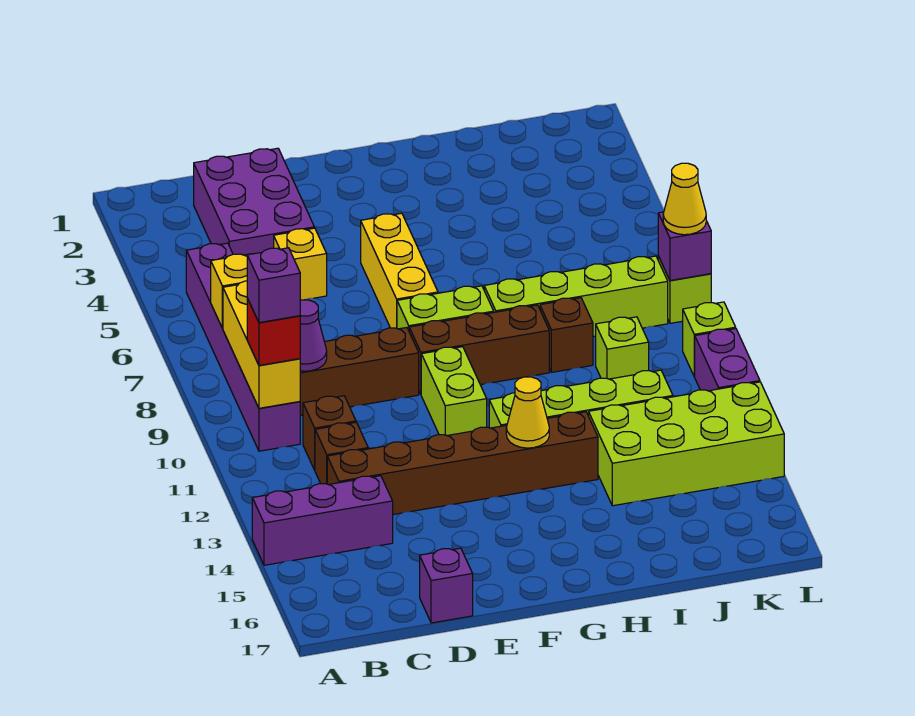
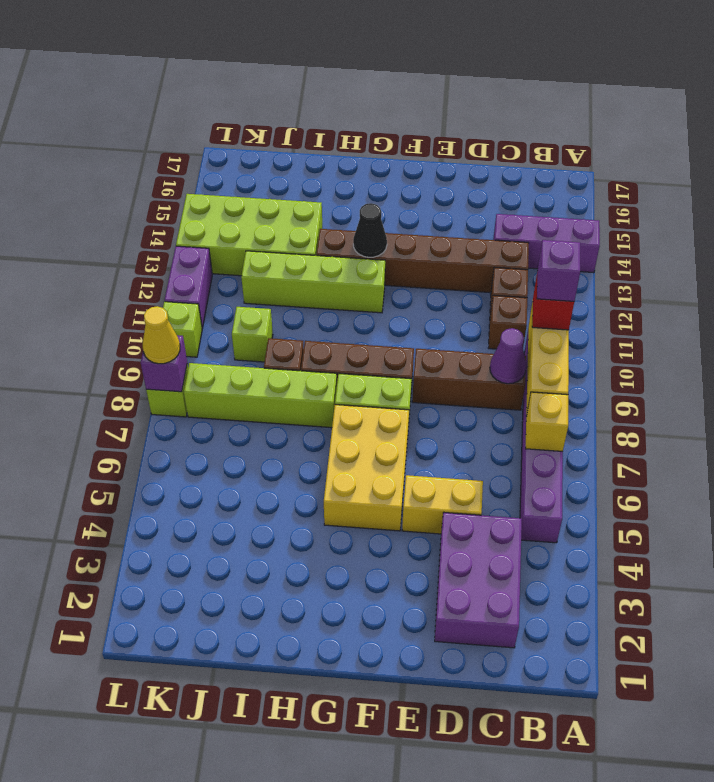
yellow 1x1 brick [274,228,327,300] -> yellow 1x2 brick [402,475,483,534]
purple 1x1 brick [420,548,473,623] -> none
yellow 1x3 brick [361,213,438,328] -> yellow 2x3 brick [324,405,409,531]
lime 1x2 brick [421,347,487,436] -> none
yellow 1x1 cone [506,377,549,448] -> black 1x1 cone [353,203,387,257]

